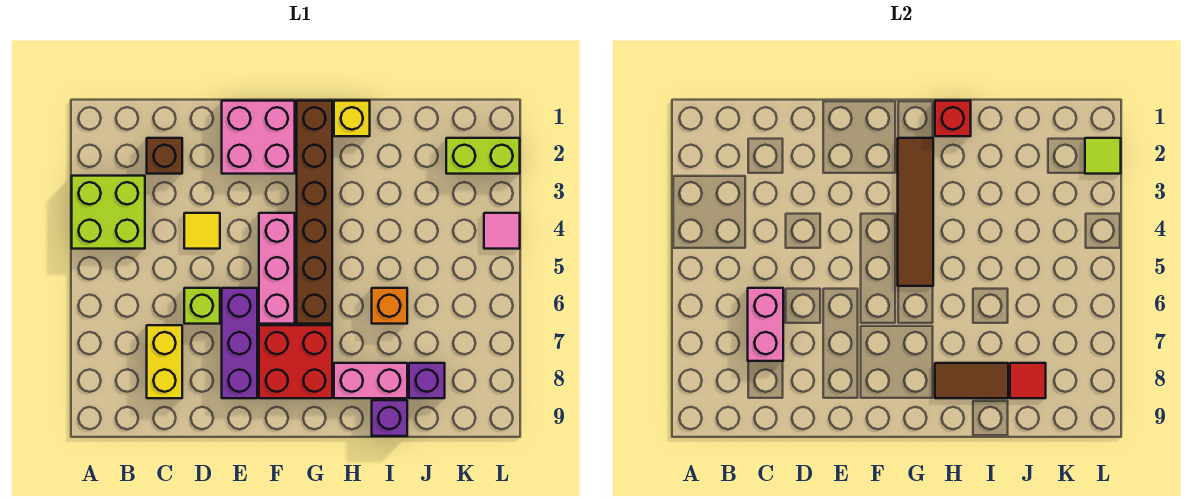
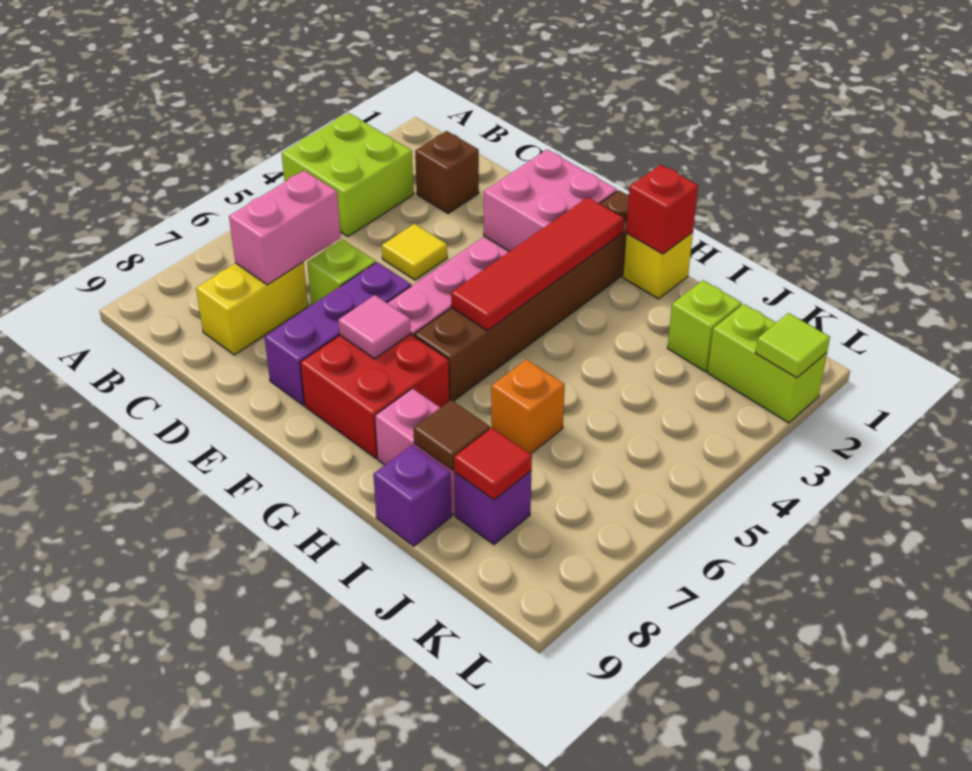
brown 1x4 tile [898,138,933,286] -> red 1x4 tile [451,197,624,331]
brown 1x2 tile [935,363,1008,398] -> brown 1x1 tile [413,400,490,470]
none -> lime 1x1 brick [668,280,742,372]
pink 1x1 tile [484,213,520,249] -> pink 1x1 tile moved to [338,295,411,359]

